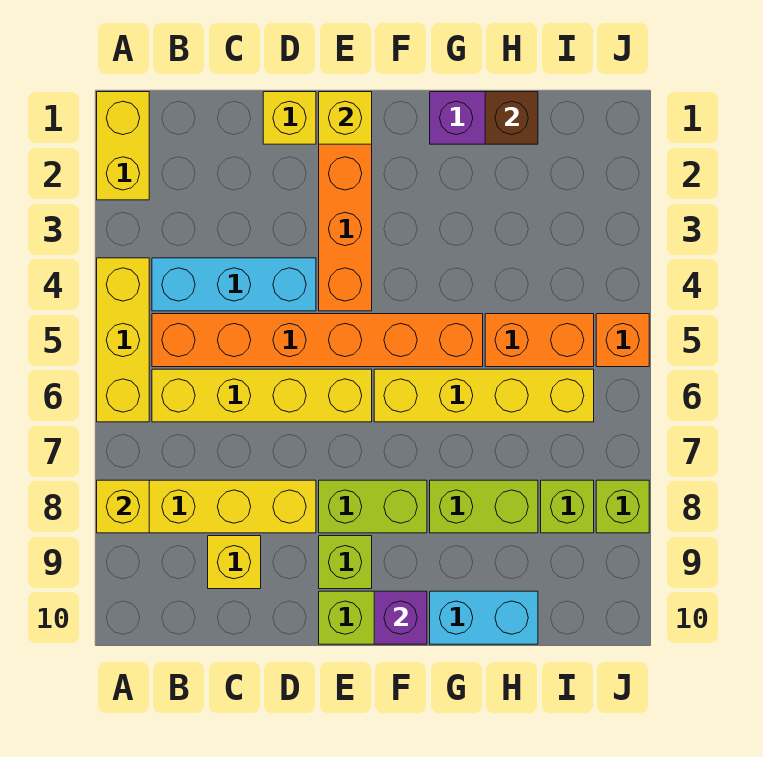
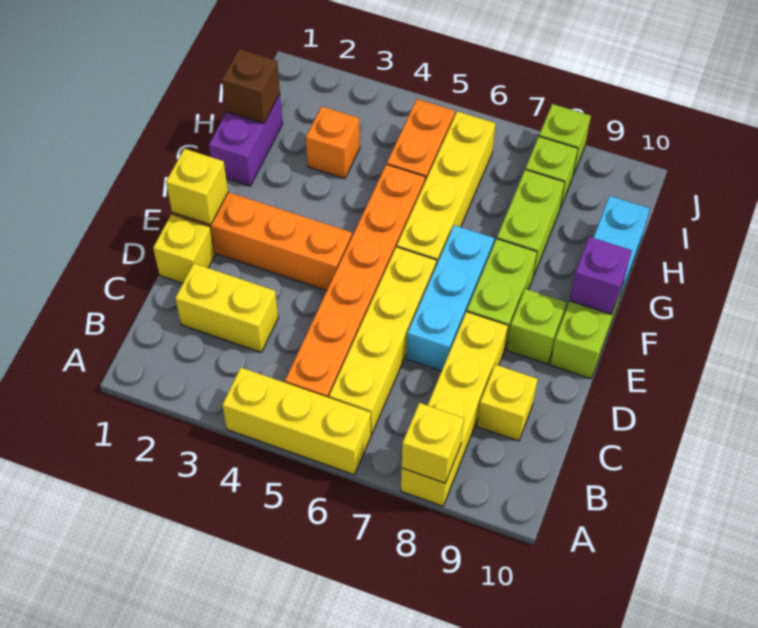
yellow 1x2 brick [97,92,149,200] -> yellow 1x2 brick moved to [175,263,278,352]
cyan 1x3 brick [152,258,316,311] -> cyan 1x3 brick moved to [407,225,494,371]
orange 1x1 brick [596,314,649,367] -> orange 1x1 brick moved to [306,106,360,179]

